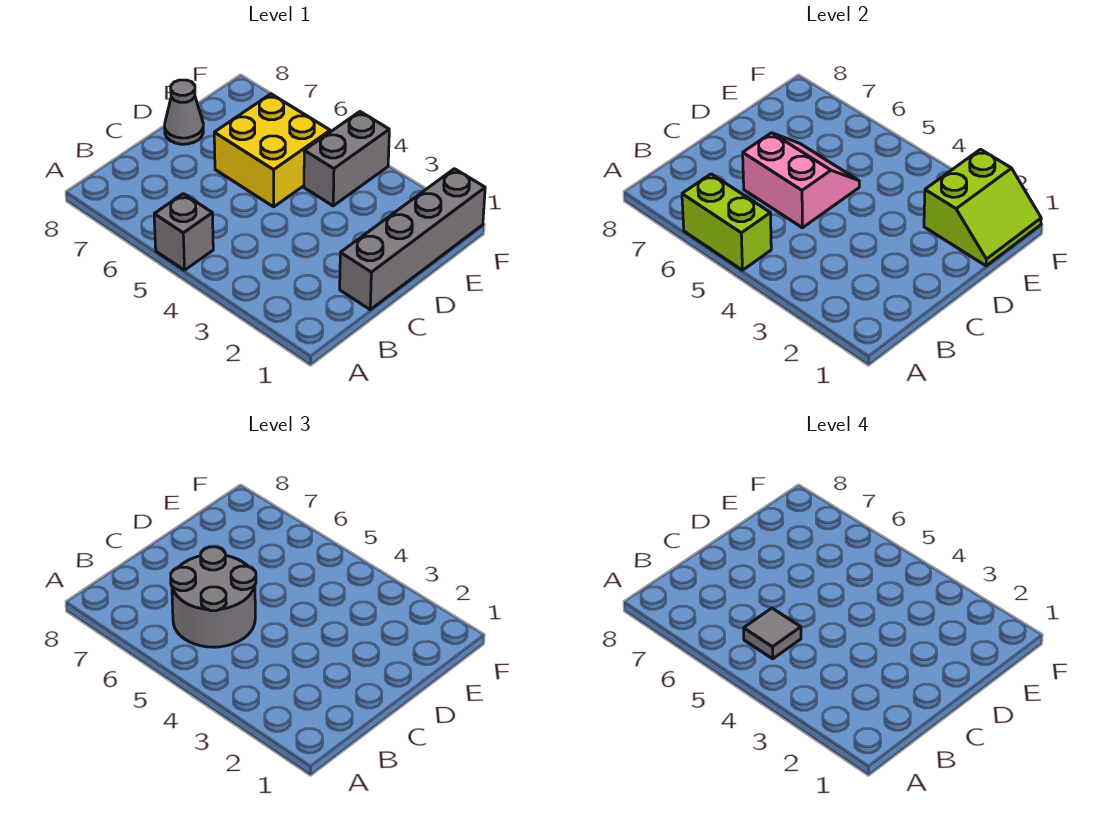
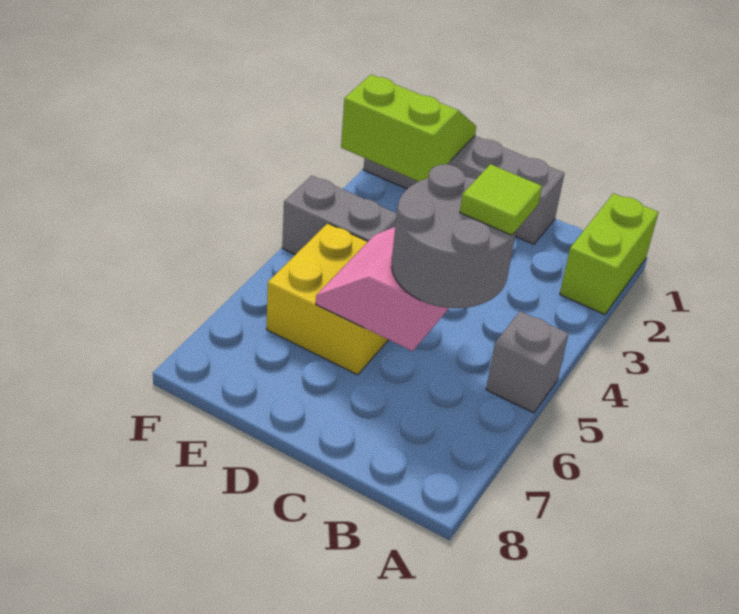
lime 1x2 brick [682,174,771,270] -> lime 1x2 brick moved to [560,193,659,315]
grey 1x1 tile [744,608,801,659] -> lime 1x1 tile [460,164,542,235]
grey 1x1 cone [165,80,203,144] -> none

